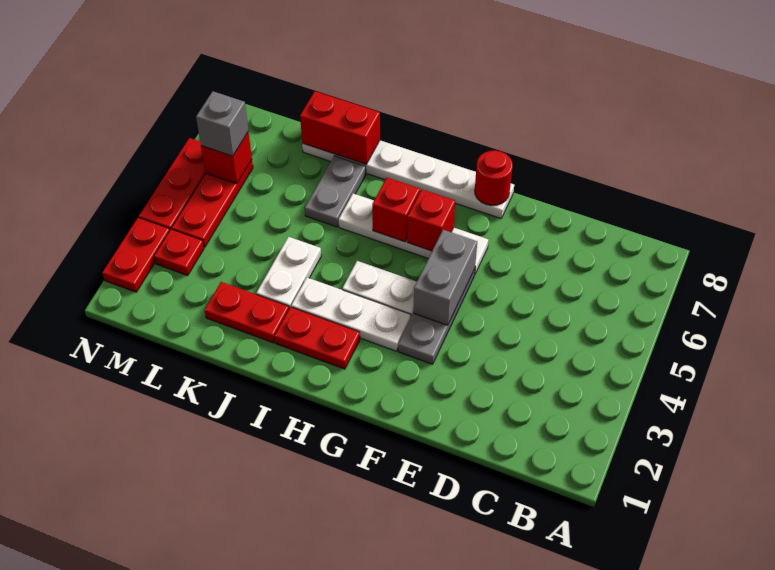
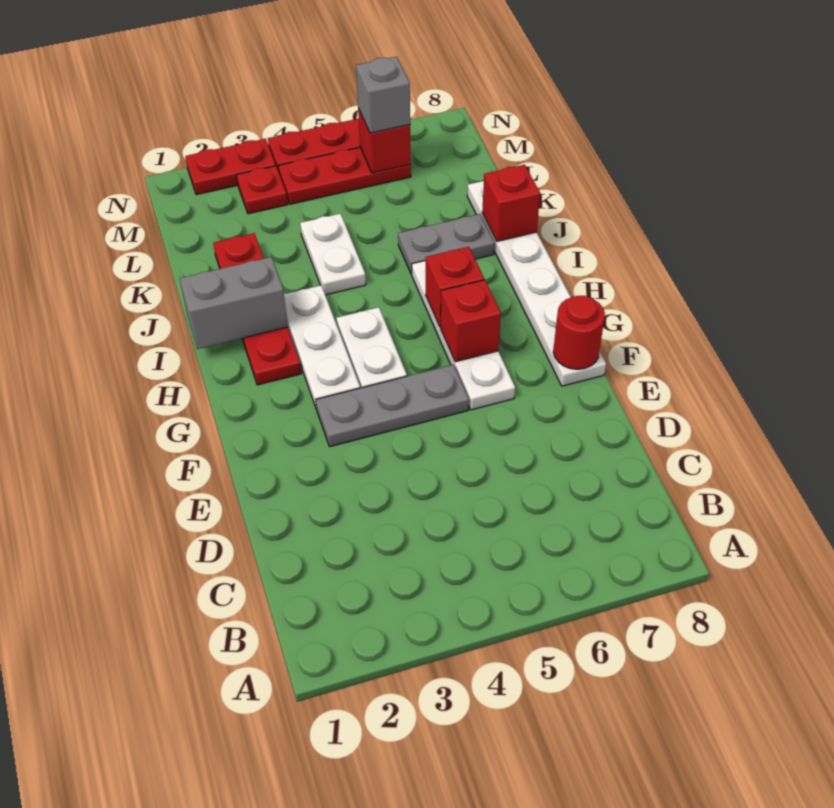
grey 1x2 brick [413,230,477,325] -> grey 1x2 brick moved to [180,257,288,349]
white 1x2 plate [256,237,321,308] -> white 1x2 plate turned to [300,214,366,295]
red 1x2 brick [300,91,380,164] -> red 1x1 brick [482,165,540,241]

